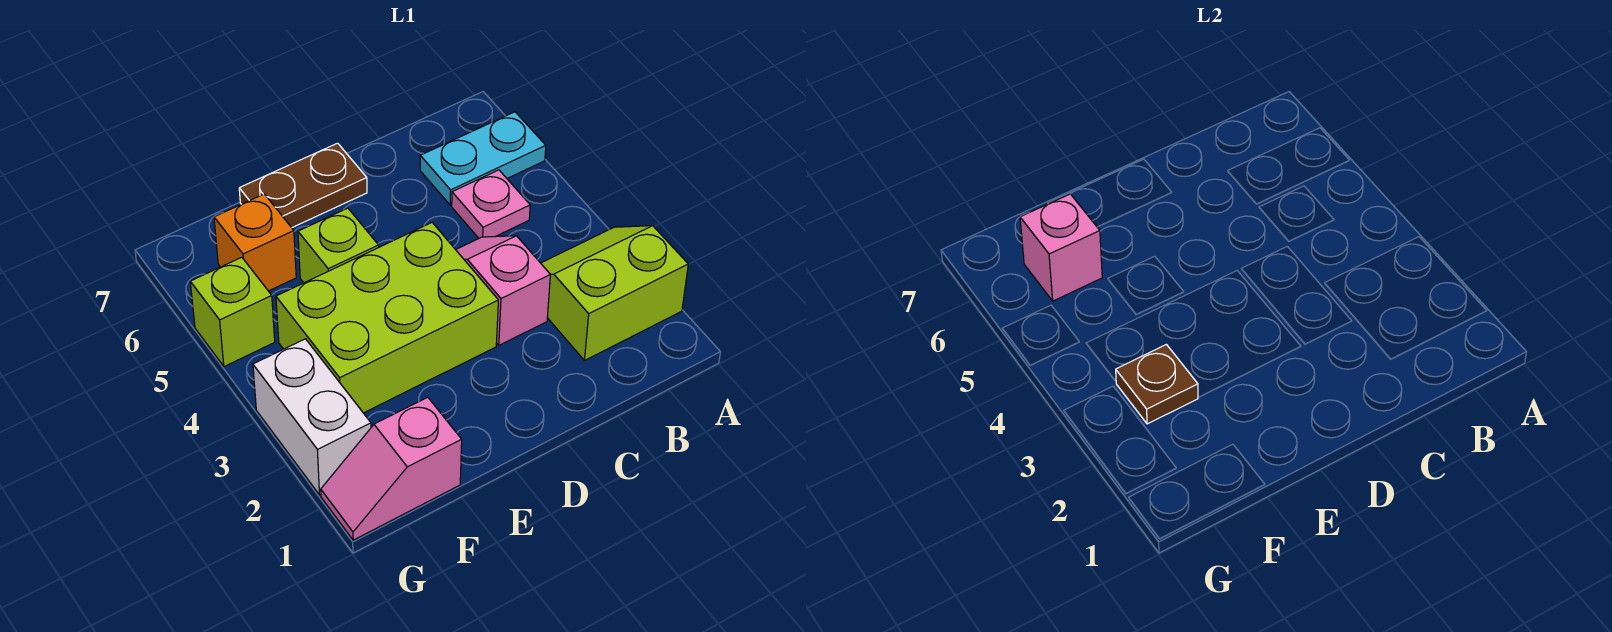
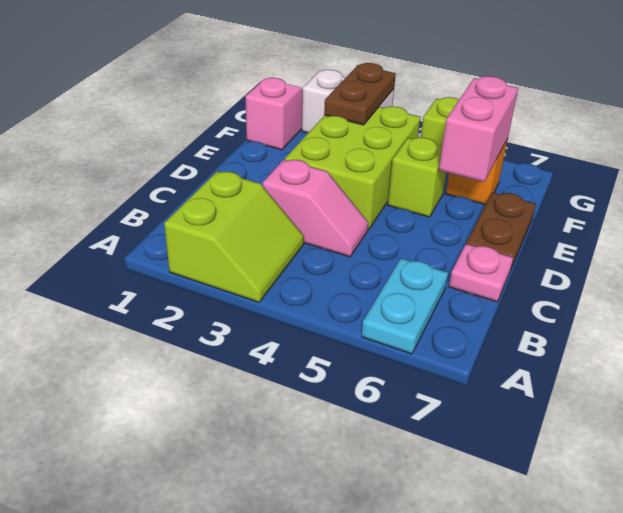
pink 1x1 plate [452,170,530,238] -> pink 1x1 plate moved to [449,244,513,302]
brown 1x1 plate [1116,345,1198,424] -> brown 1x2 plate [324,63,396,125]
pink 1x1 brick [1020,194,1102,301] -> pink 1x2 brick [439,76,518,182]

